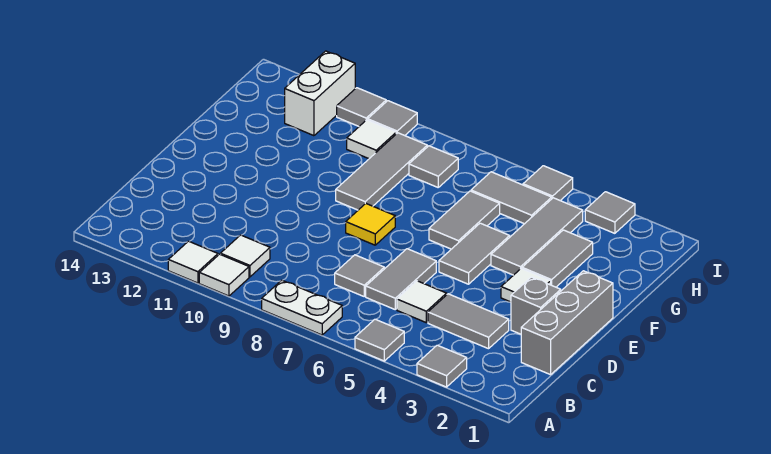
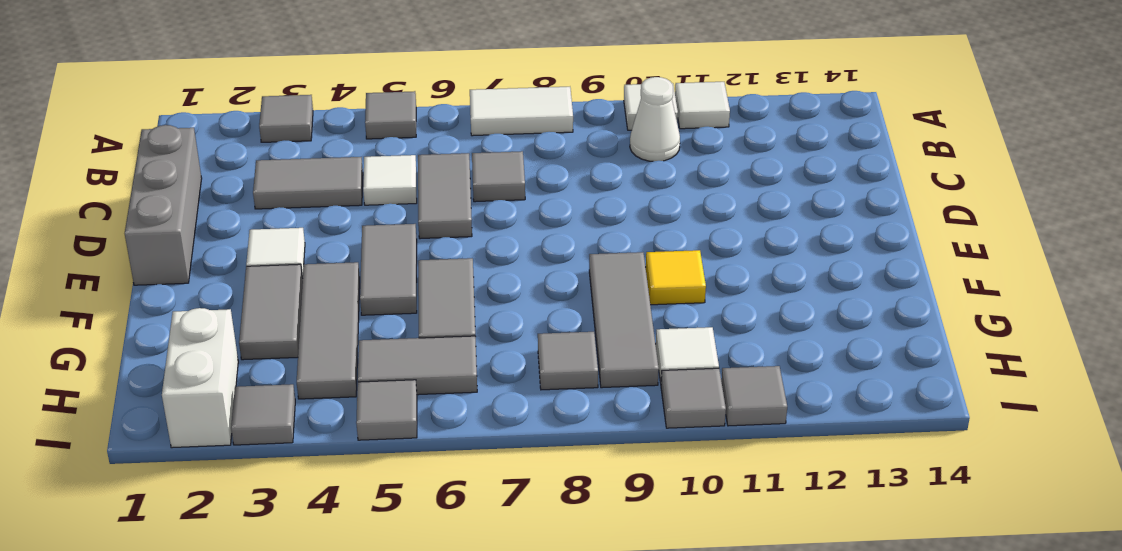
white 1x2 plate [262,280,342,335] -> white 1x2 tile [470,87,573,136]
white 1x1 tile [221,235,270,277] -> white 1x1 cone [630,77,680,161]
grey 1x1 brick [511,277,561,334] -> none
yellow 1x1 tile [346,204,395,245] -> yellow 1x1 tile moved to [646,250,706,305]
white 1x2 brick [285,51,355,136] -> white 1x2 brick moved to [162,308,238,448]

